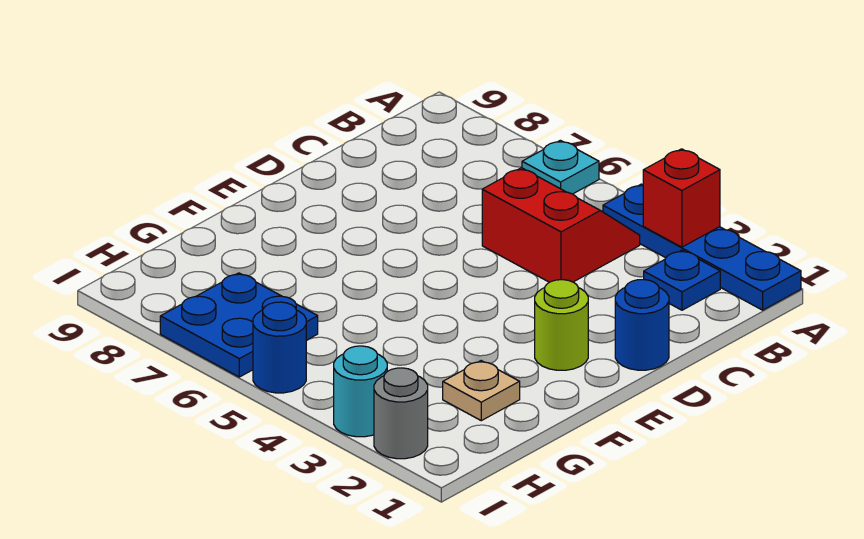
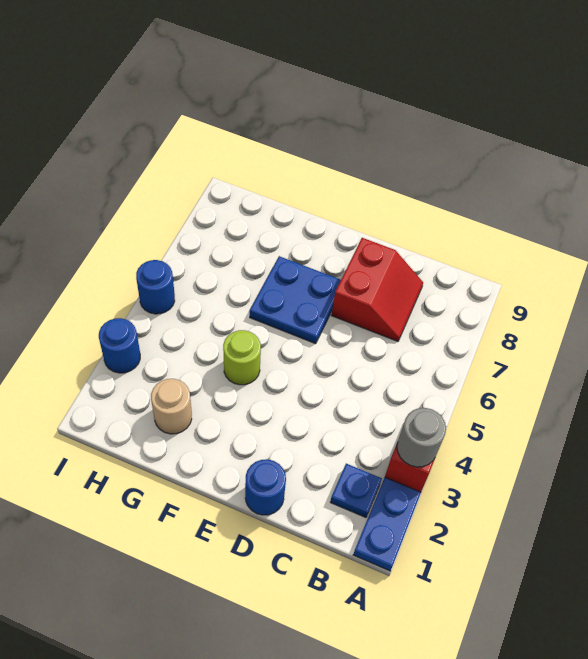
cyan 1x1 plate [522,140,599,194] -> none
red 2x2 slope [482,168,640,282] -> red 2x2 slope moved to [332,238,423,341]
lime 1x1 round brick [535,280,588,370] -> lime 1x1 round brick moved to [223,330,261,385]
tan 1x1 plate [443,361,520,421] -> tan 1x1 round brick [151,379,192,434]
blue 2x2 plate [160,273,318,377] -> blue 2x2 plate moved to [250,256,341,344]
grey 1x1 round brick [374,368,428,459] -> grey 1x1 round brick moved to [397,408,446,467]
cyan 1x1 round brick [334,346,387,437] -> blue 1x1 round brick [99,318,140,373]

